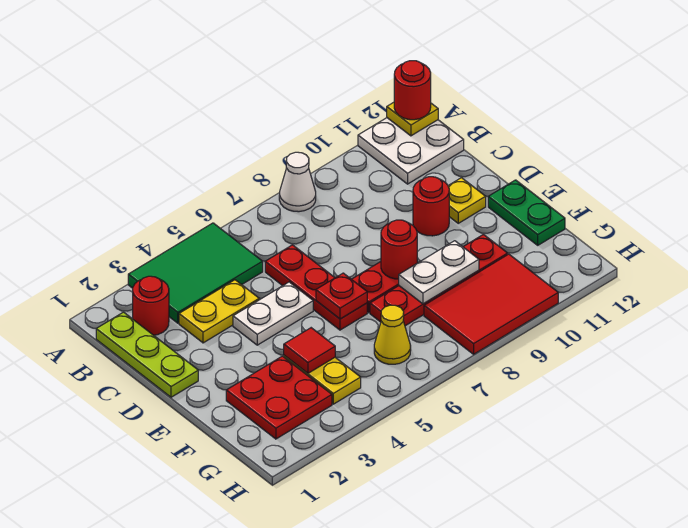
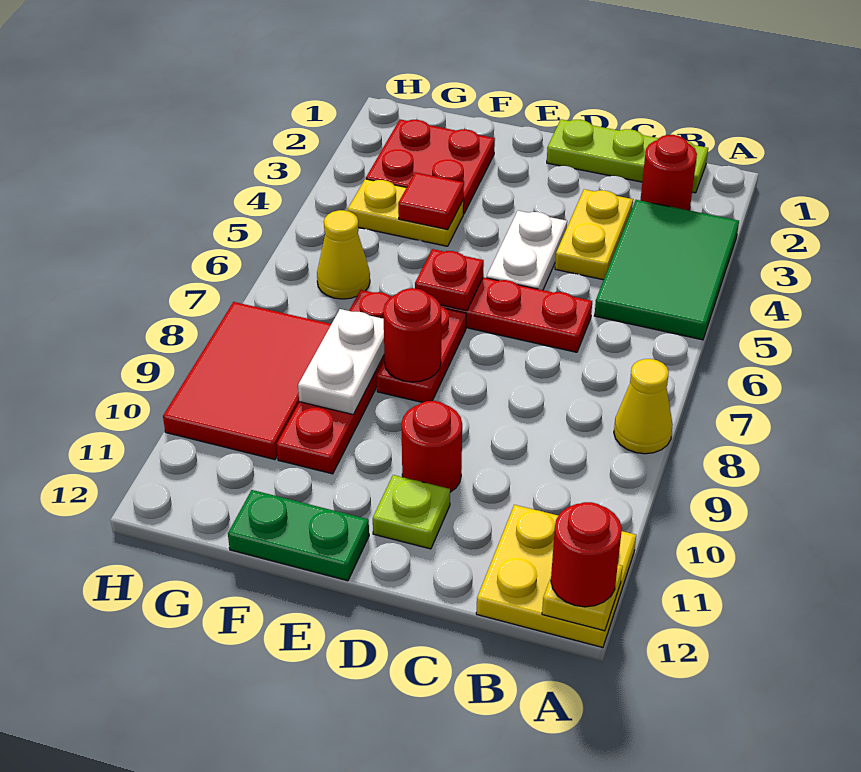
white 1x1 cone [279,152,316,212] -> yellow 1x1 cone [614,359,673,454]
white 2x2 plate [358,118,464,184] -> yellow 2x2 plate [476,505,636,648]
yellow 1x1 plate [448,178,486,223] -> lime 1x1 plate [373,475,450,549]

